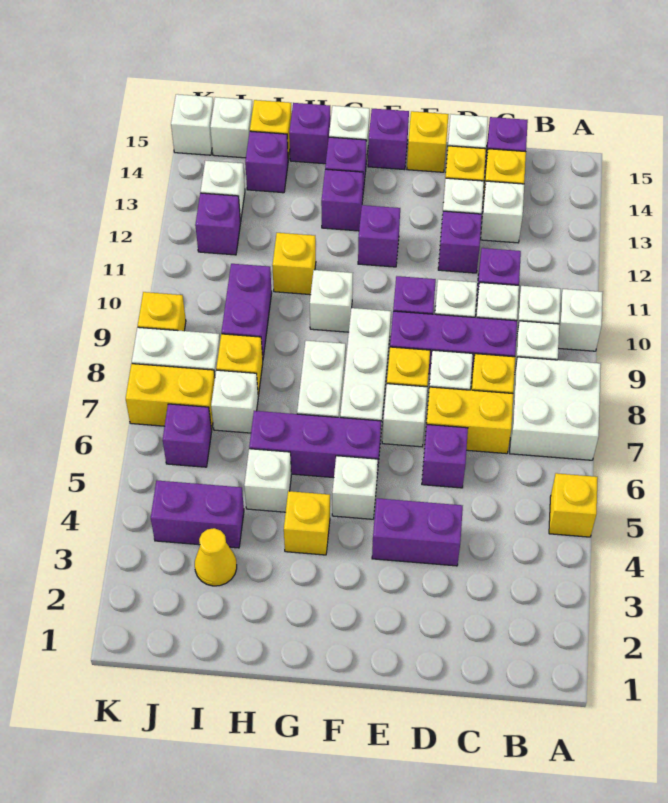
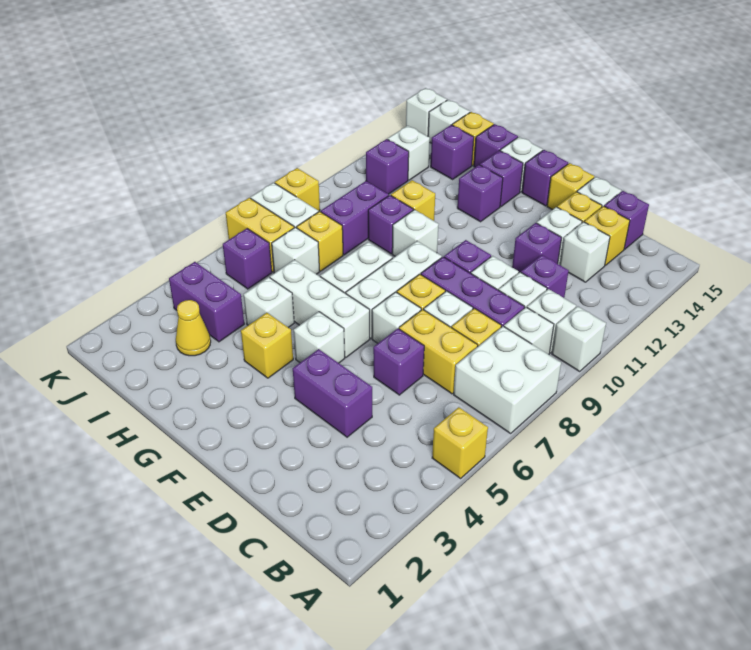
purple 1x3 brick [249,411,381,478] -> white 1x3 brick [270,260,370,358]
purple 1x1 brick [358,205,400,267] -> purple 1x1 brick moved to [368,195,413,254]

